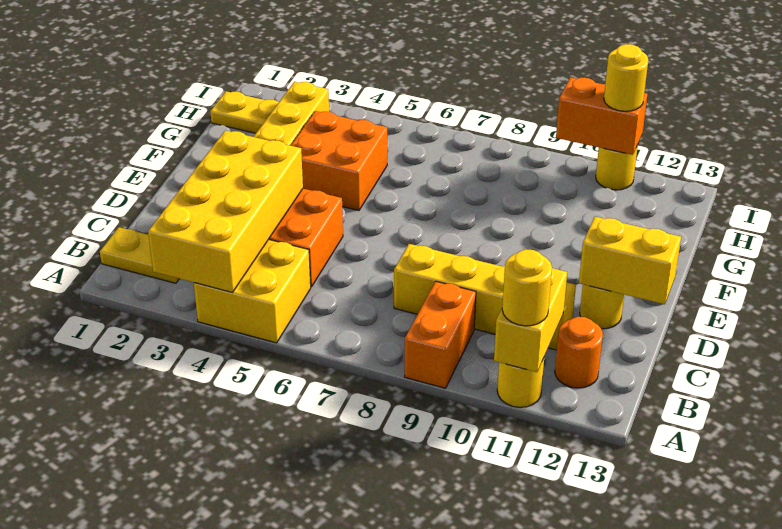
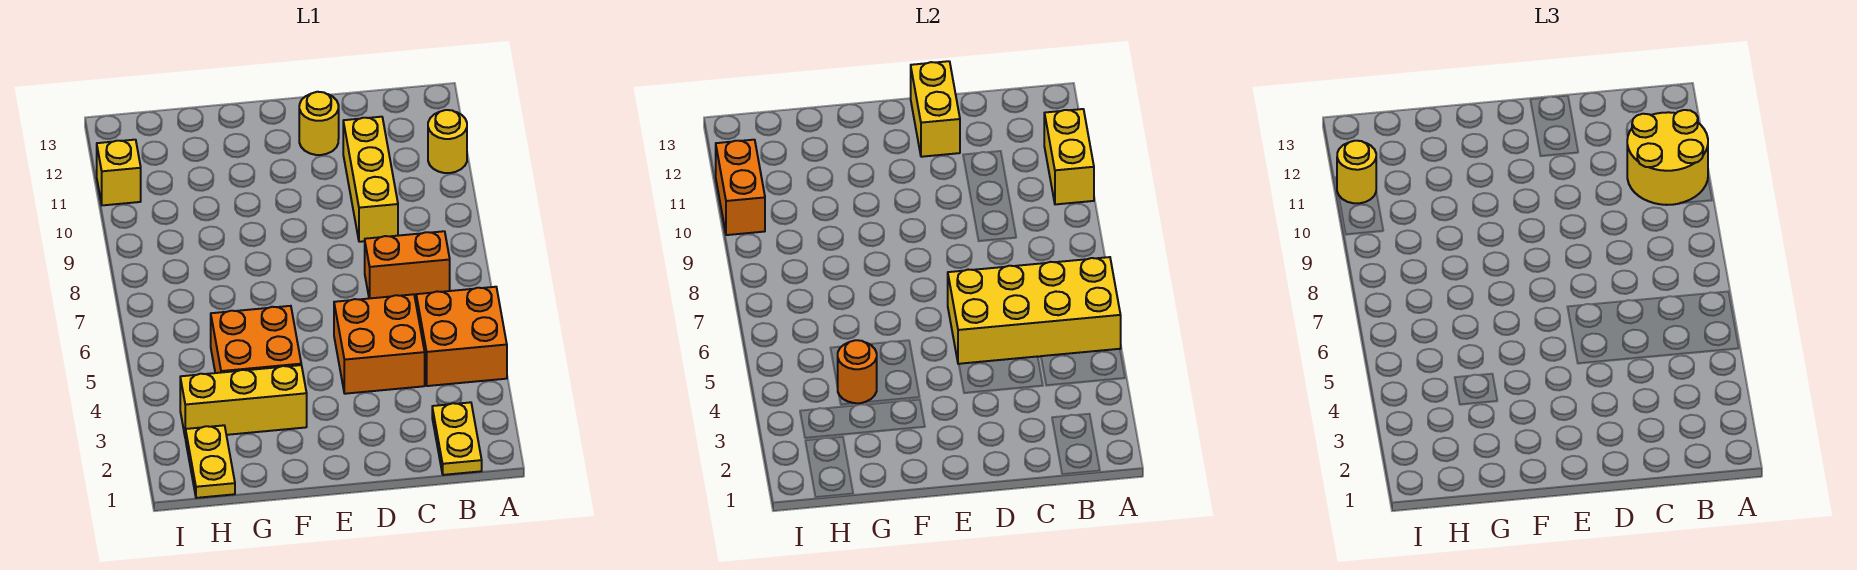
yellow 2x4 brick [148,131,303,292] -> yellow 2x4 brick moved to [948,257,1121,364]
yellow 2x2 brick [194,240,311,343] -> orange 2x2 brick [416,287,507,386]
orange 1x2 brick [405,281,476,388] -> orange 1x2 brick moved to [365,231,450,298]
yellow 1x2 brick [494,268,567,372] -> yellow 1x2 brick turned to [1044,109,1094,204]
yellow 1x1 round brick [502,249,552,326] -> yellow 2x2 round brick [1627,110,1708,205]
orange 1x1 round brick [555,317,603,388] -> orange 1x1 round brick moved to [838,340,877,403]
yellow 1x4 brick [394,244,576,350] -> yellow 1x3 brick [343,117,398,242]
yellow 1x1 round brick [596,145,638,190] -> yellow 1x1 brick [97,140,141,205]

